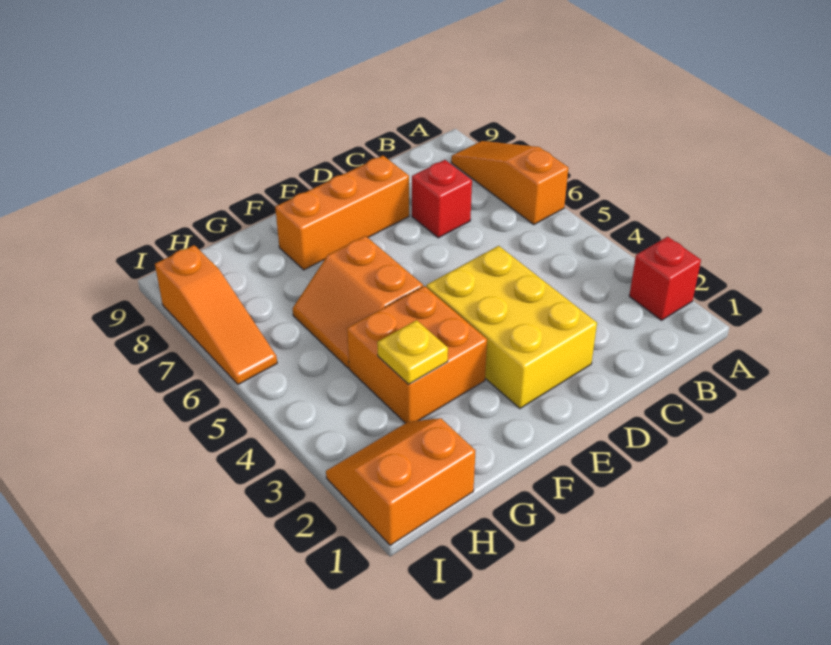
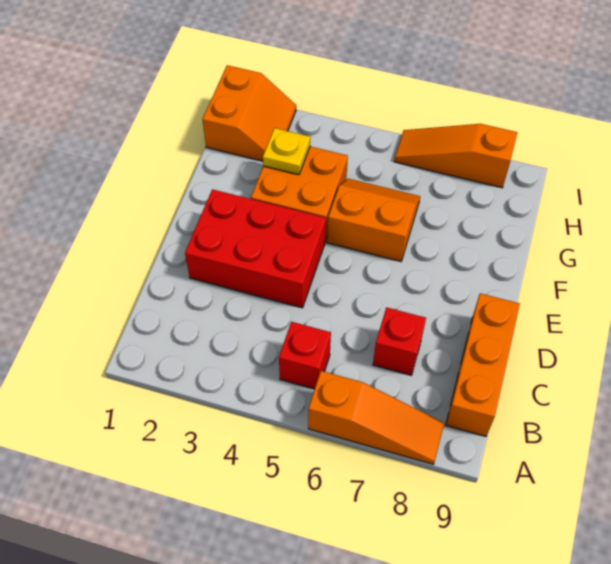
red 1x1 brick [629,237,701,320] -> red 1x1 brick moved to [279,322,331,389]
yellow 2x3 brick [426,246,597,408] -> red 2x3 brick [185,189,326,308]
orange 1x3 brick [275,156,409,270] -> orange 1x3 brick moved to [446,293,520,436]

